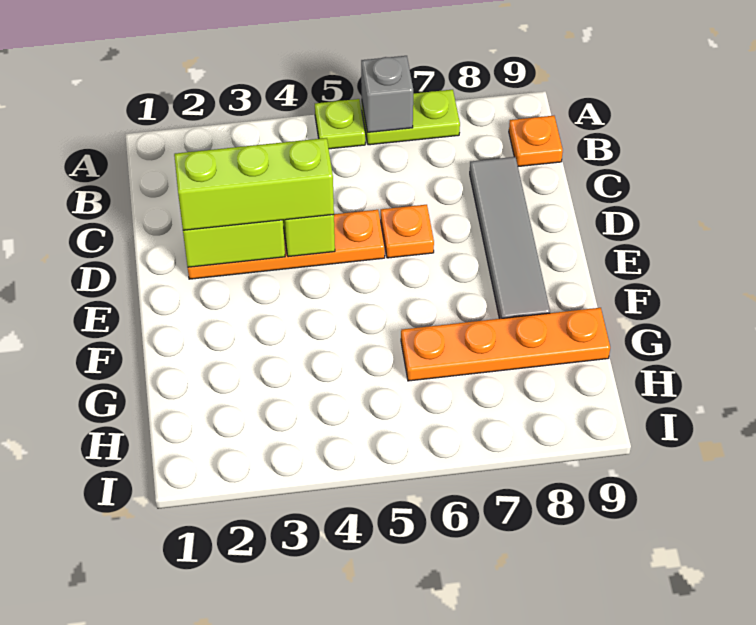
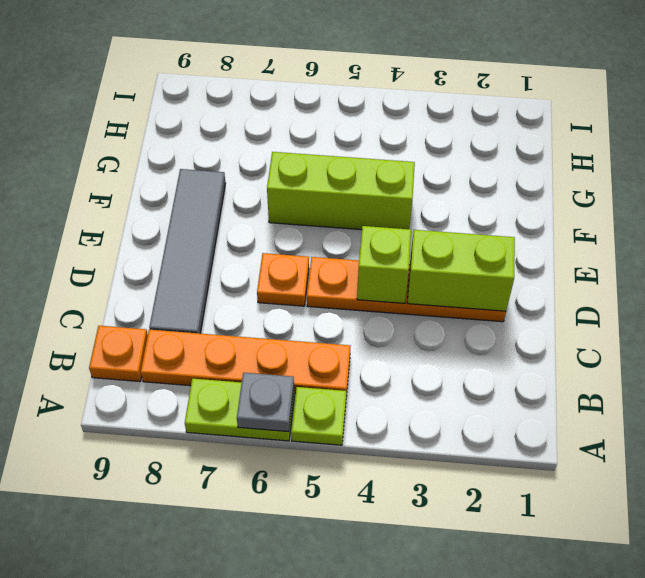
grey 1x1 brick [361,56,413,132] -> grey 1x1 plate [237,373,294,432]
lime 1x3 brick [174,138,334,230] -> lime 1x3 brick moved to [267,152,415,230]
orange 1x4 plate [401,308,610,381] -> orange 1x4 plate moved to [141,330,350,396]

